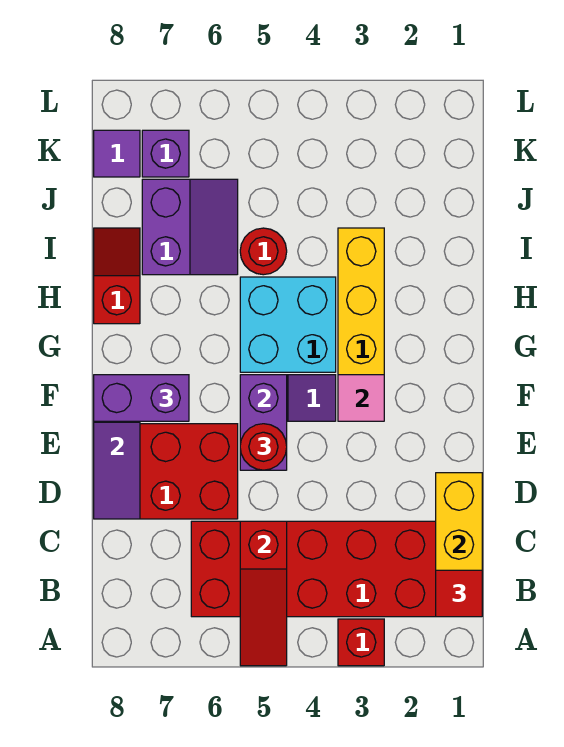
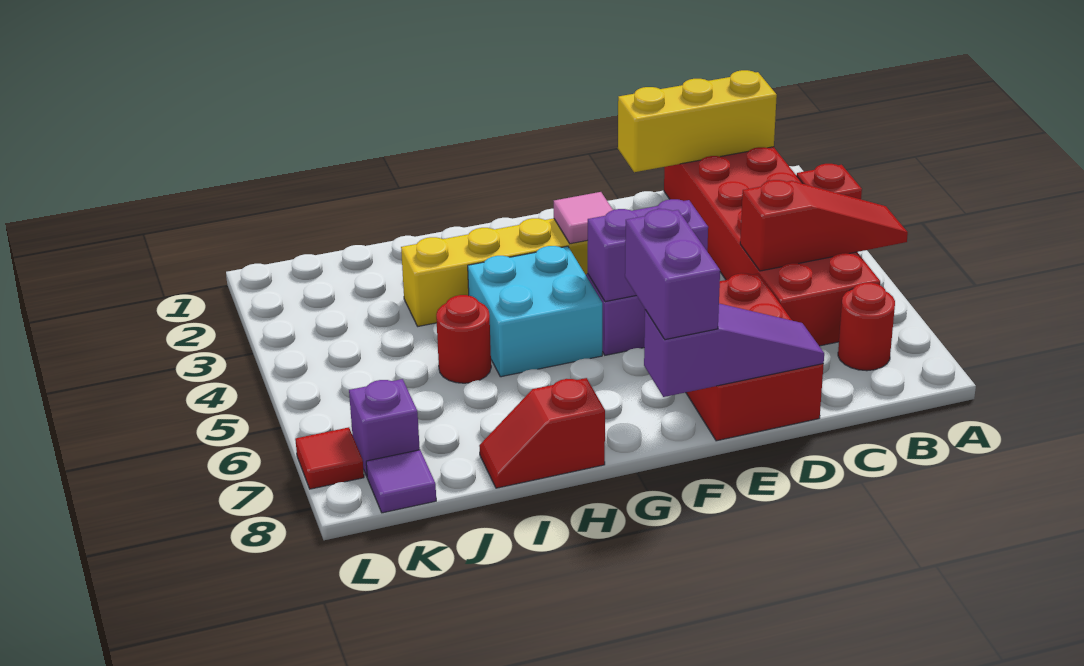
red 1x1 tile [436,570,482,617] -> red 1x1 tile moved to [295,427,364,489]
red 1x1 round brick [240,424,287,470] -> red 1x1 round brick moved to [838,283,895,371]
purple 2x2 slope [142,179,238,275] -> none

